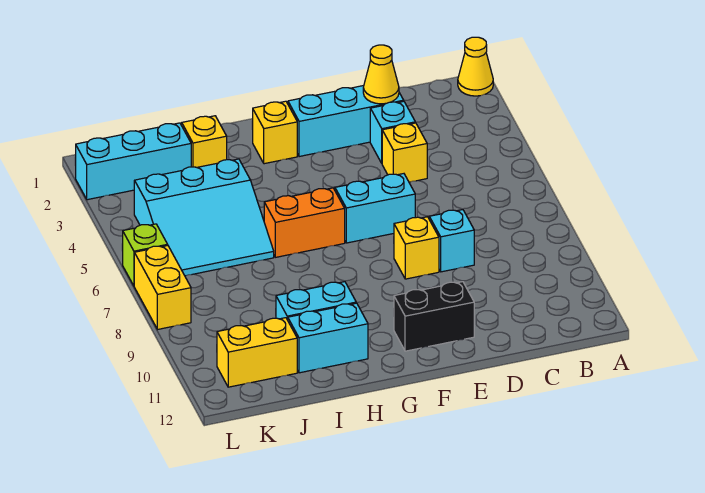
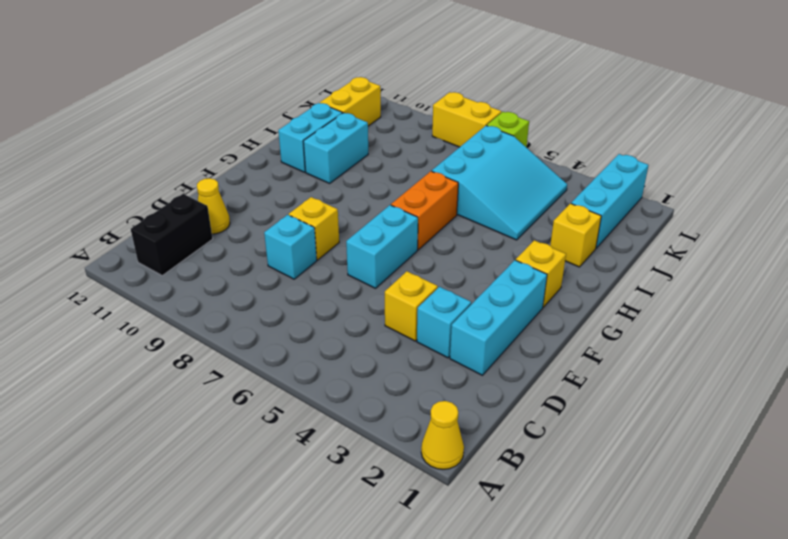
yellow 1x1 cone [363,45,399,104] -> yellow 1x1 cone moved to [197,178,230,234]
black 1x2 brick [394,282,474,351] -> black 1x2 brick moved to [131,194,213,276]
cyan 3x3 slope [134,159,274,276] -> cyan 3x3 slope turned to [432,126,567,240]

